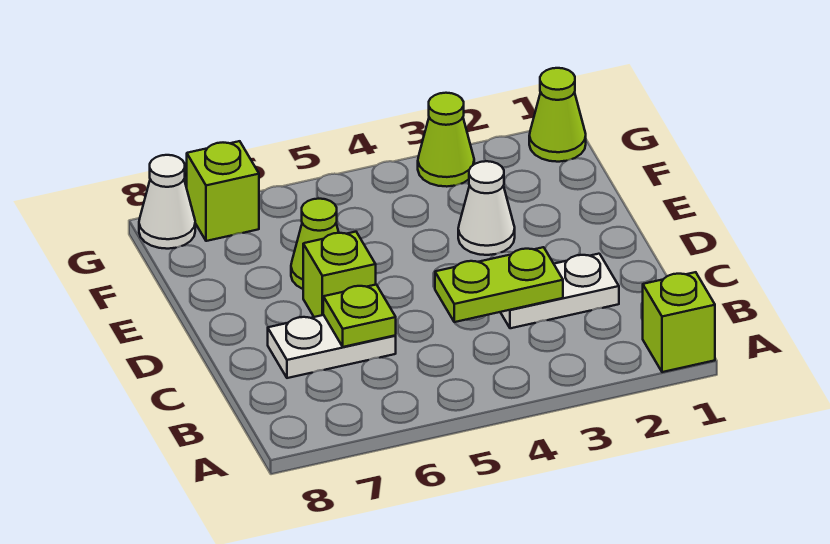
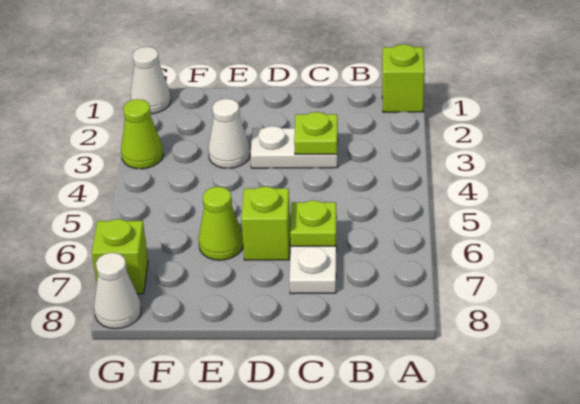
white 1x2 plate [501,254,619,328] -> white 1x2 plate turned to [250,126,338,168]
lime 1x2 plate [435,247,563,322] -> lime 1x1 plate [294,112,338,154]
lime 1x1 cone [529,68,586,162] -> white 1x1 cone [130,47,171,114]

